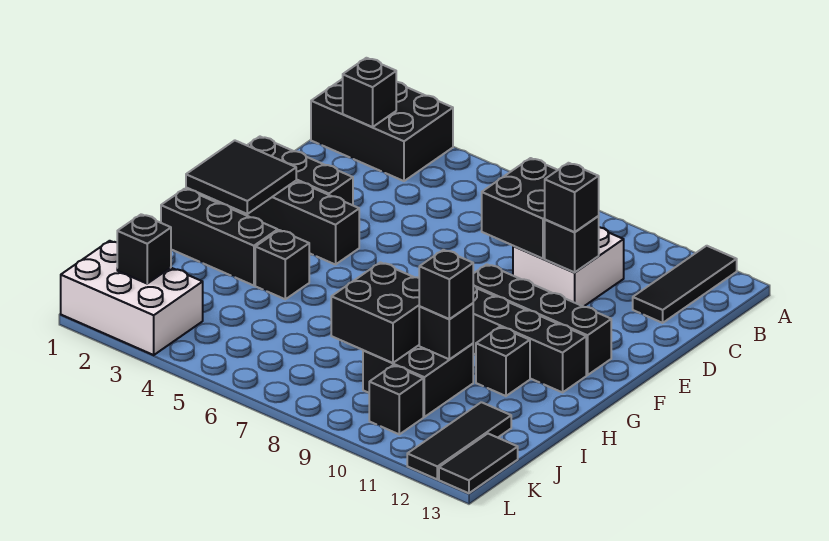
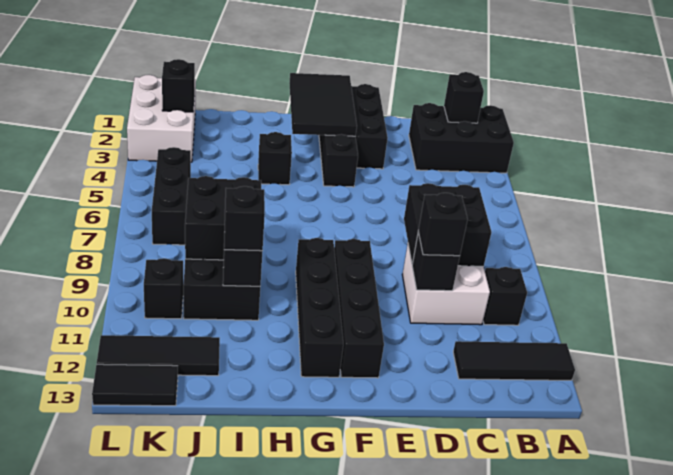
black 2x3 brick [311,79,453,181] -> black 2x3 brick turned to [409,103,514,173]
black 2x2 tile [186,140,296,214] -> black 2x3 tile [289,73,357,136]
black 1x3 brick [161,189,278,286] -> black 1x3 brick moved to [152,147,191,245]
black 1x1 brick [476,327,530,396] -> black 1x1 brick moved to [483,267,527,325]

